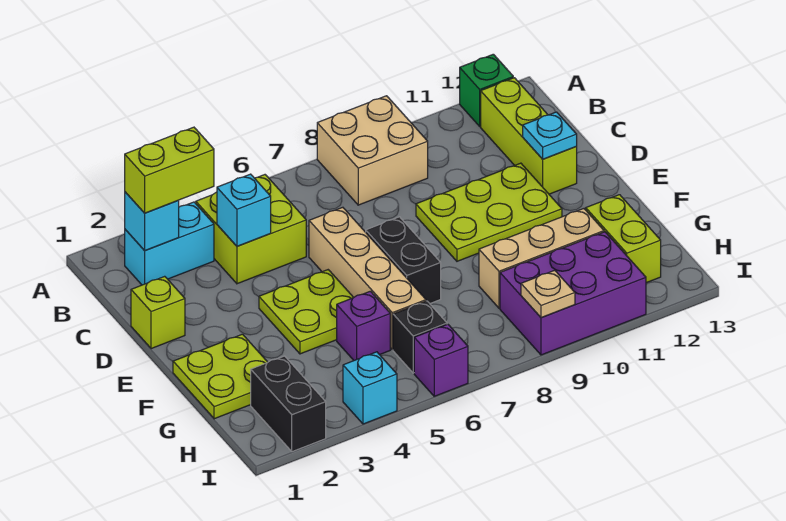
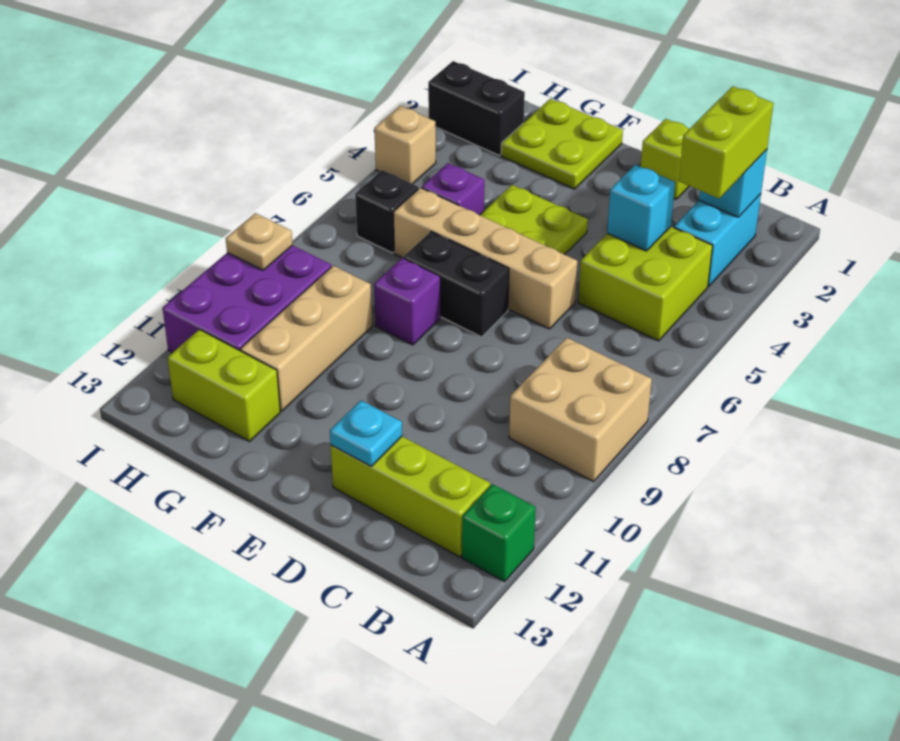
lime 2x3 plate [416,163,562,261] -> none
cyan 1x1 brick [343,352,397,424] -> tan 1x1 brick [374,106,436,184]
purple 1x1 brick [414,324,468,396] -> purple 1x1 brick moved to [374,258,440,345]

